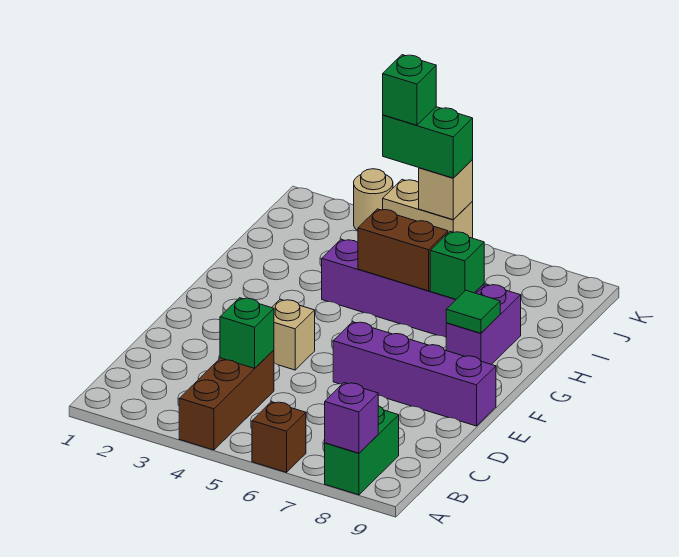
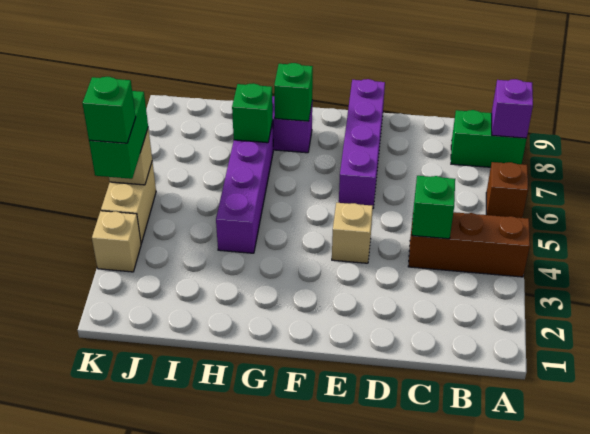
green 1x1 tile [446,290,500,333] -> green 1x1 brick [274,63,313,121]
brown 1x2 brick [358,209,448,291] -> none
tan 1x1 round brick [354,169,393,231] -> tan 1x1 brick [92,211,141,272]

